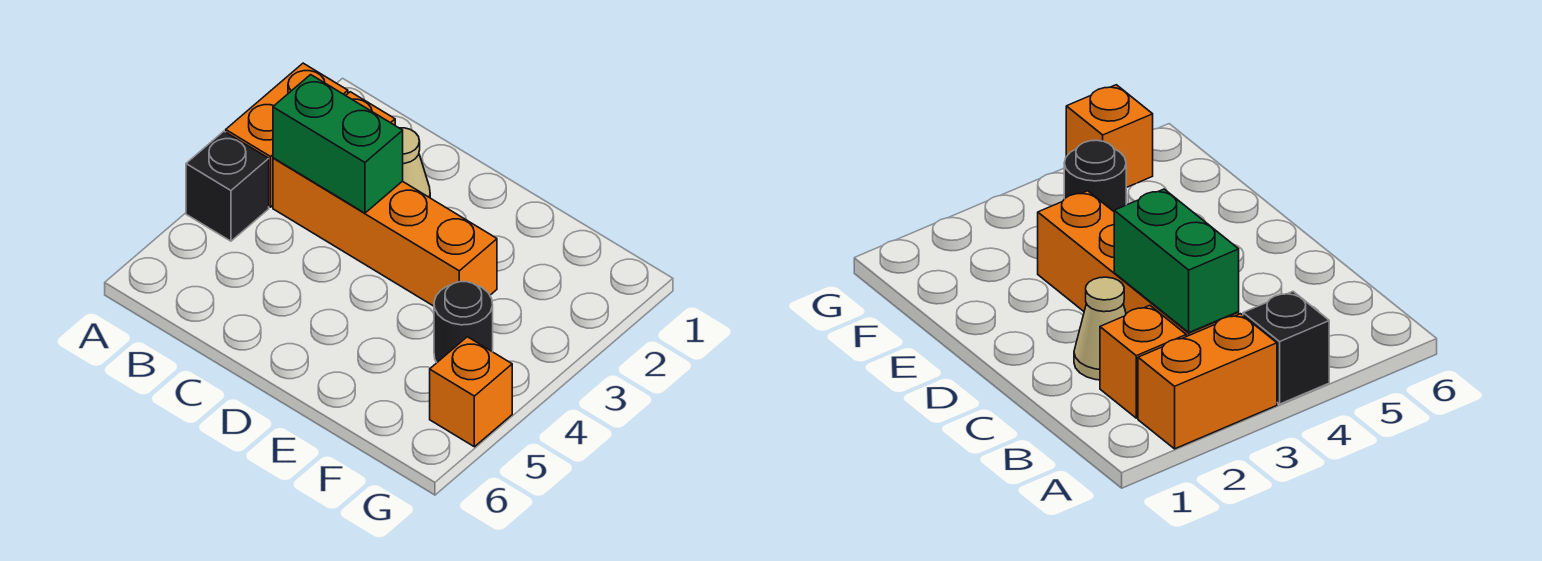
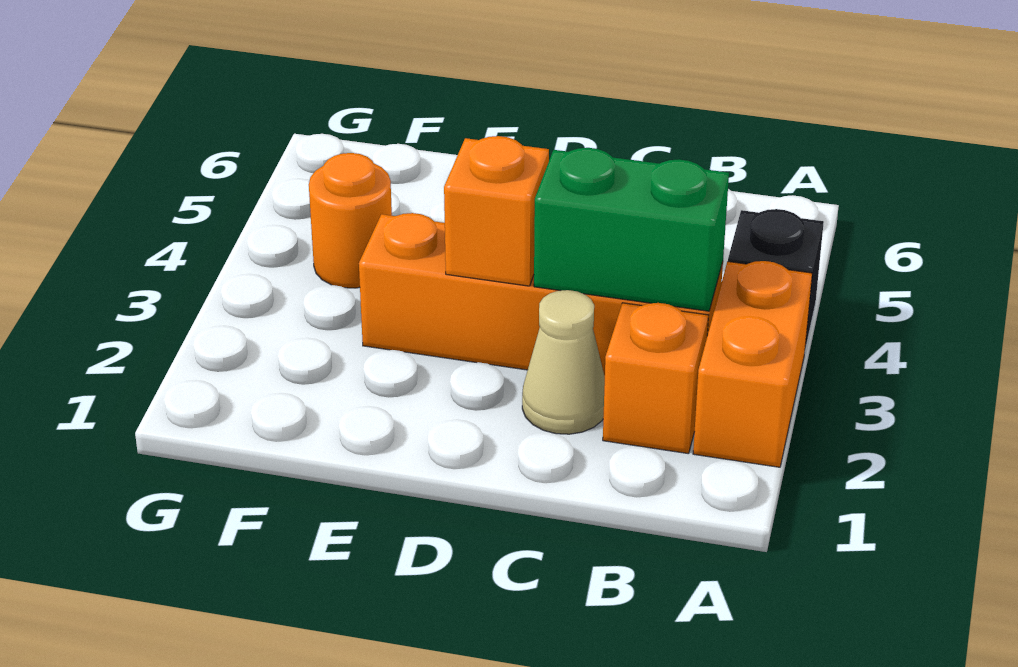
black 1x1 round brick [434,282,493,362] -> orange 1x1 round brick [309,153,392,288]
orange 1x1 brick [430,337,512,447] -> orange 1x1 brick moved to [444,136,549,286]

